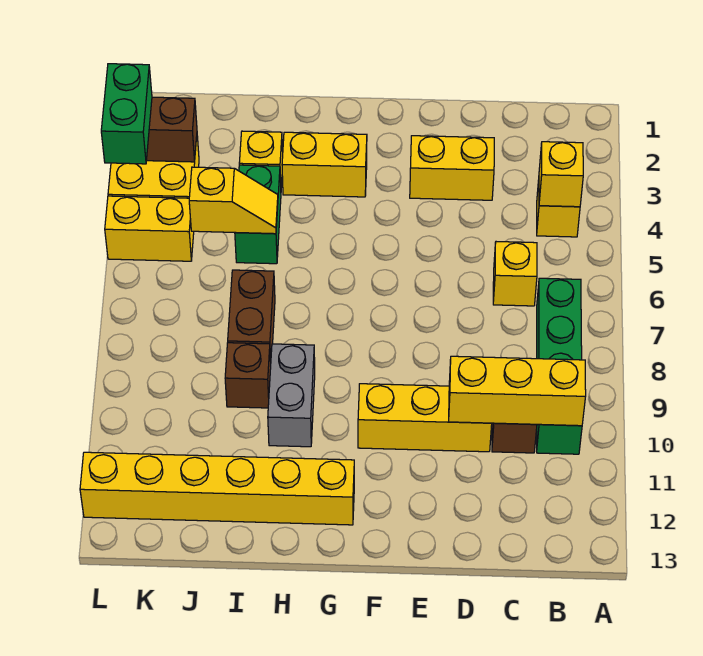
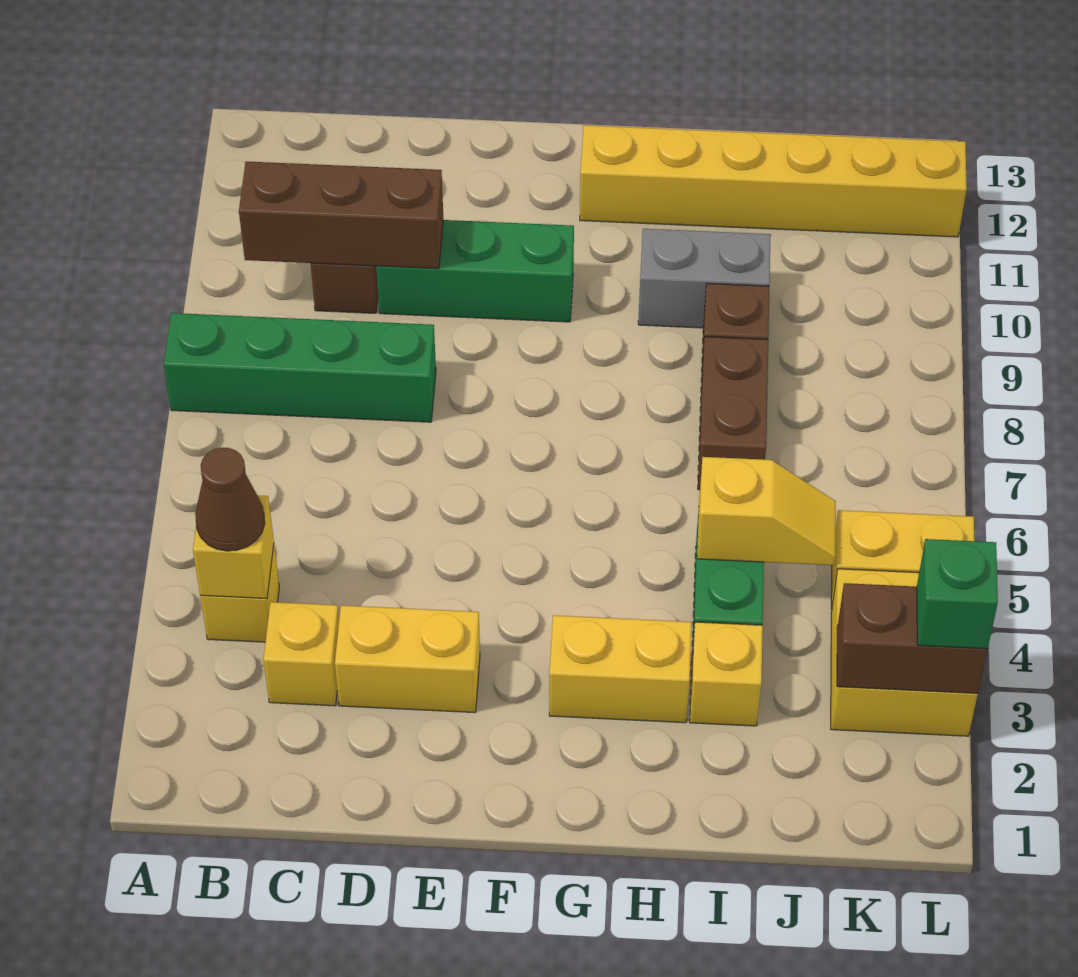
none -> brown 1x1 cone [195,448,265,551]
green 1x4 brick [537,278,582,454] -> green 1x4 brick turned to [164,313,436,422]
yellow 1x3 brick [449,356,586,426] -> brown 1x3 brick [239,161,443,269]
yellow 1x1 brick [493,242,537,306] -> yellow 1x1 brick moved to [263,602,339,706]
yellow 1x3 brick [358,384,492,452] -> green 1x3 brick [376,220,574,322]
grey 1x2 brick [268,344,315,447] -> grey 1x2 brick turned to [638,229,771,328]
yellow 1x2 slope [189,167,278,234] -> yellow 1x2 slope turned to [697,457,836,565]
green 1x2 brick [101,64,152,164] -> green 1x1 brick [917,539,998,649]

